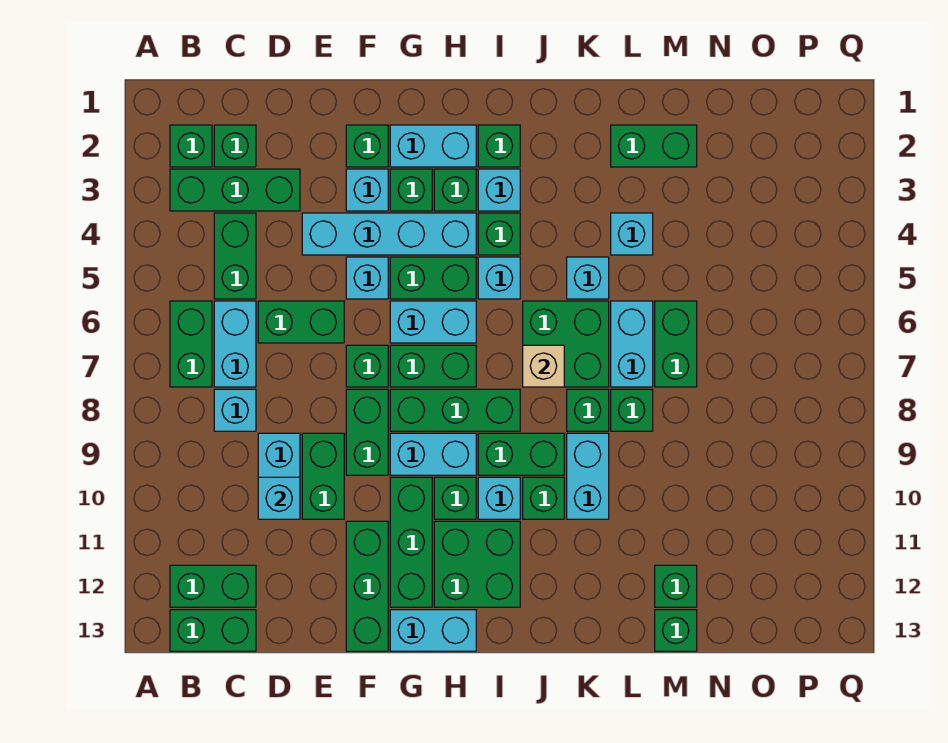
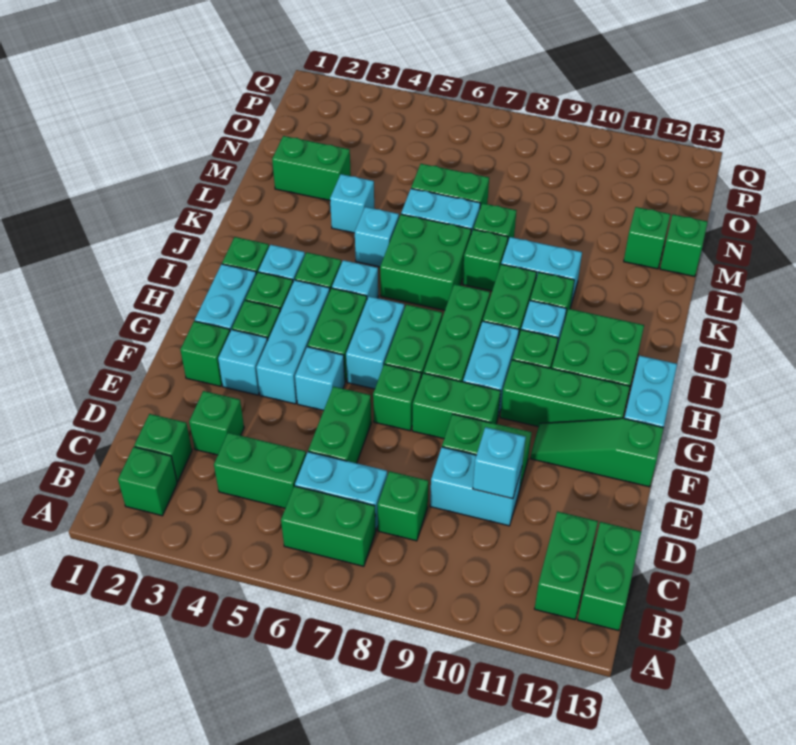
green 1x3 brick [170,169,300,211] -> green 1x1 brick [189,391,244,455]
cyan 1x1 brick [214,389,256,431] -> green 1x1 brick [378,471,428,541]
cyan 1x4 brick [302,213,476,255] -> cyan 1x3 brick [256,280,330,404]
green 1x3 brick [346,521,388,651] -> green 1x3 slope [530,418,664,487]
tan 1x1 brick [523,345,564,387] -> none
green 1x2 brick [611,125,697,167] -> green 1x2 brick turned to [272,136,351,201]

